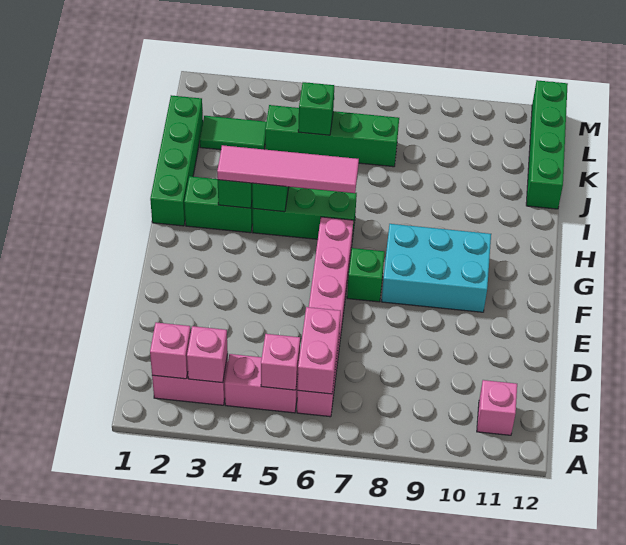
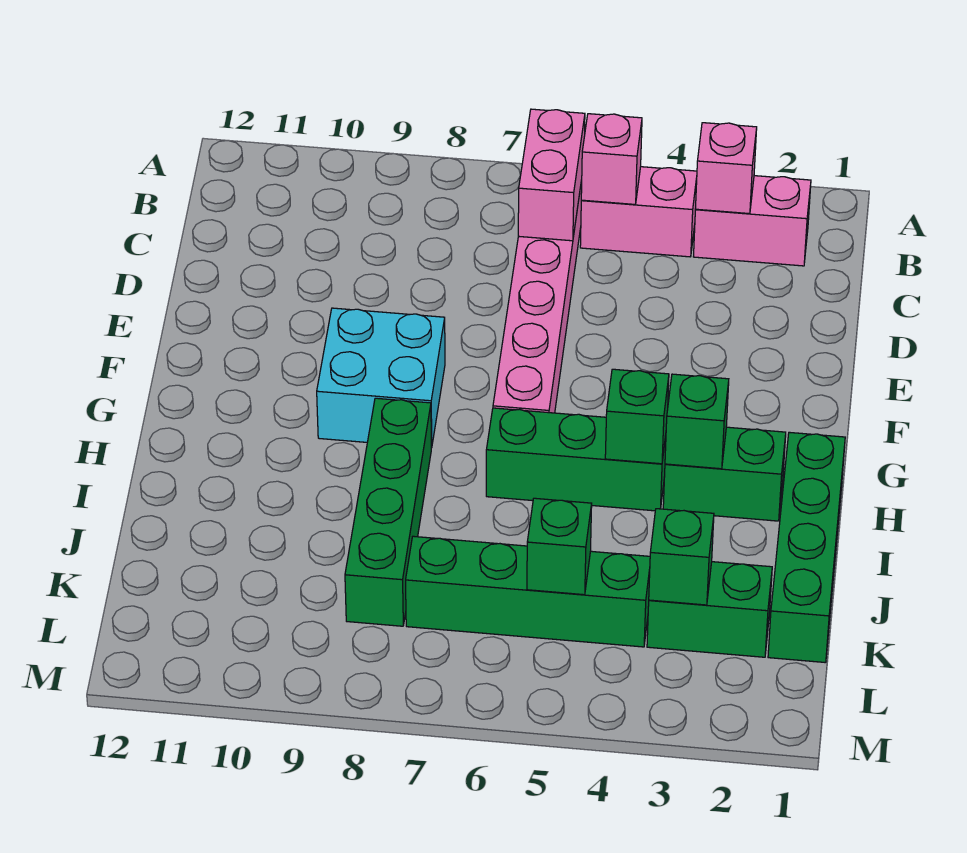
pink 1x1 brick [150,322,191,379] -> none
pink 1x1 brick [477,380,517,435] -> none
green 1x1 brick [347,248,385,302] -> green 1x1 brick moved to [649,509,714,605]
cyan 2x3 brick [382,224,491,312] -> cyan 2x2 brick [317,308,445,448]
pink 1x4 tile [217,145,359,193] -> none
green 1x4 brick [526,80,568,209] -> green 1x4 brick moved to [345,398,431,626]
green 1x2 tile [200,116,266,150] -> green 1x2 brick [647,562,772,657]

